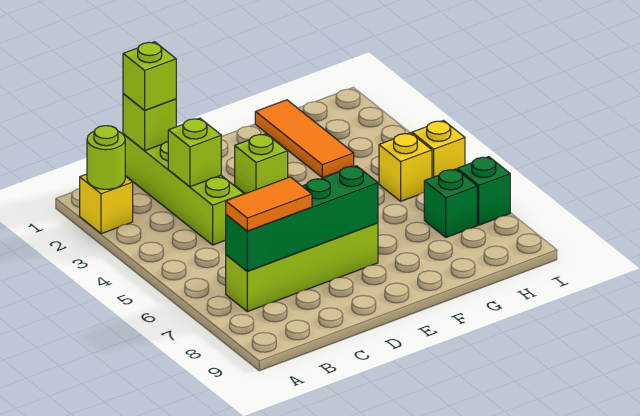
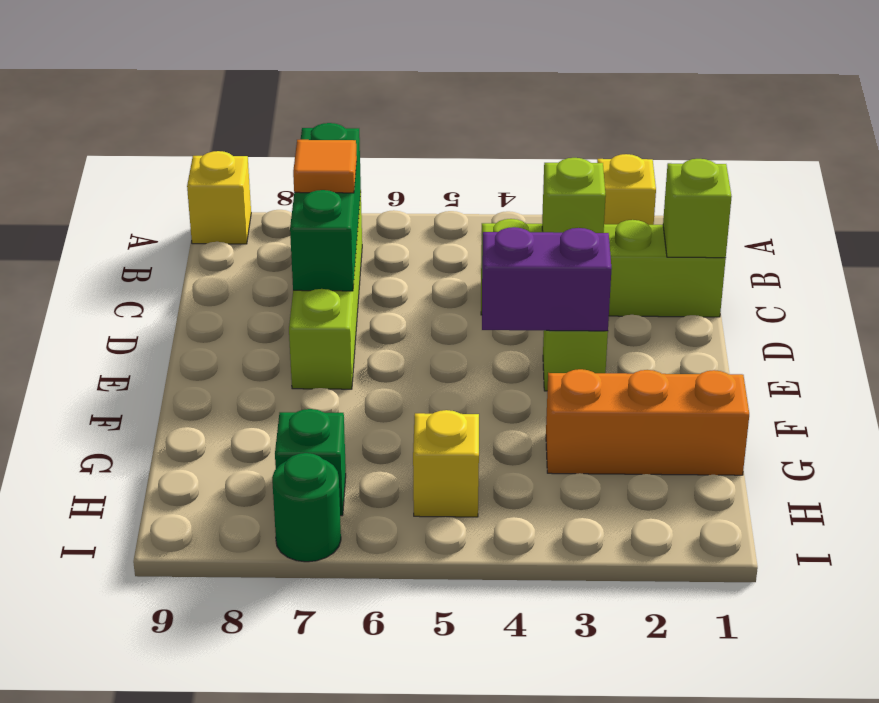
lime 1x1 round brick [87,126,125,189] -> none
green 1x4 brick [226,166,378,271] -> green 1x3 brick [290,123,361,291]
orange 1x2 tile [226,177,312,231] -> orange 1x1 tile [293,140,357,193]
lime 1x1 brick [123,42,176,110] -> none
none -> purple 1x2 brick [482,227,612,331]
orange 1x3 tile [255,100,354,178] -> orange 1x3 brick [546,369,749,475]
yellow 1x1 brick [412,121,465,178] -> yellow 1x1 brick moved to [187,151,251,244]
green 1x1 brick [457,157,510,225] -> green 1x1 round brick [272,453,341,562]

